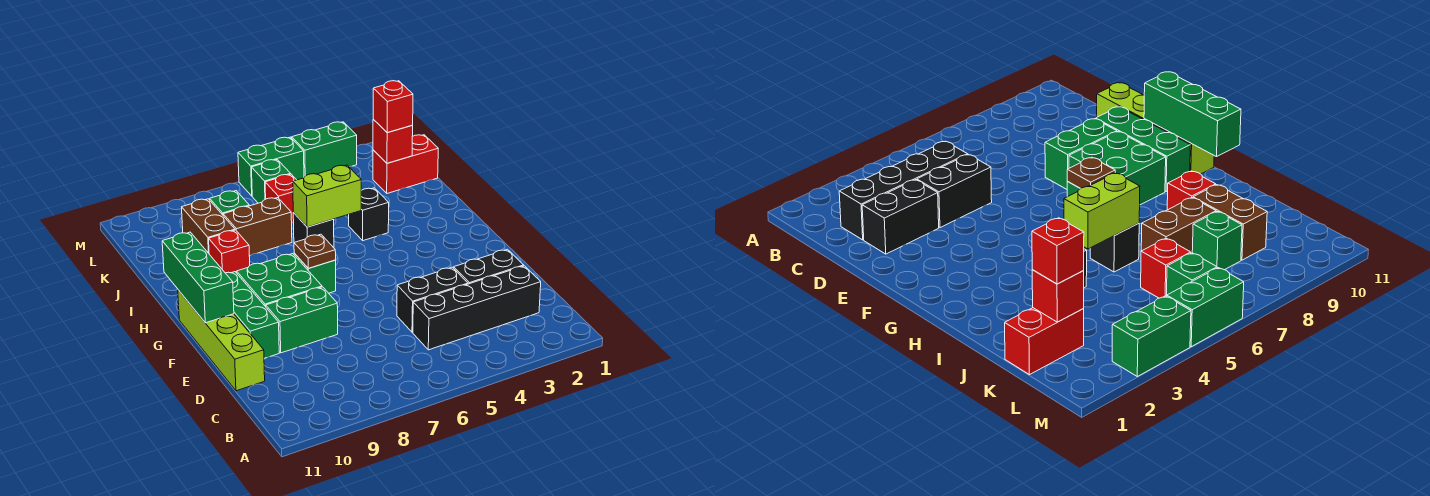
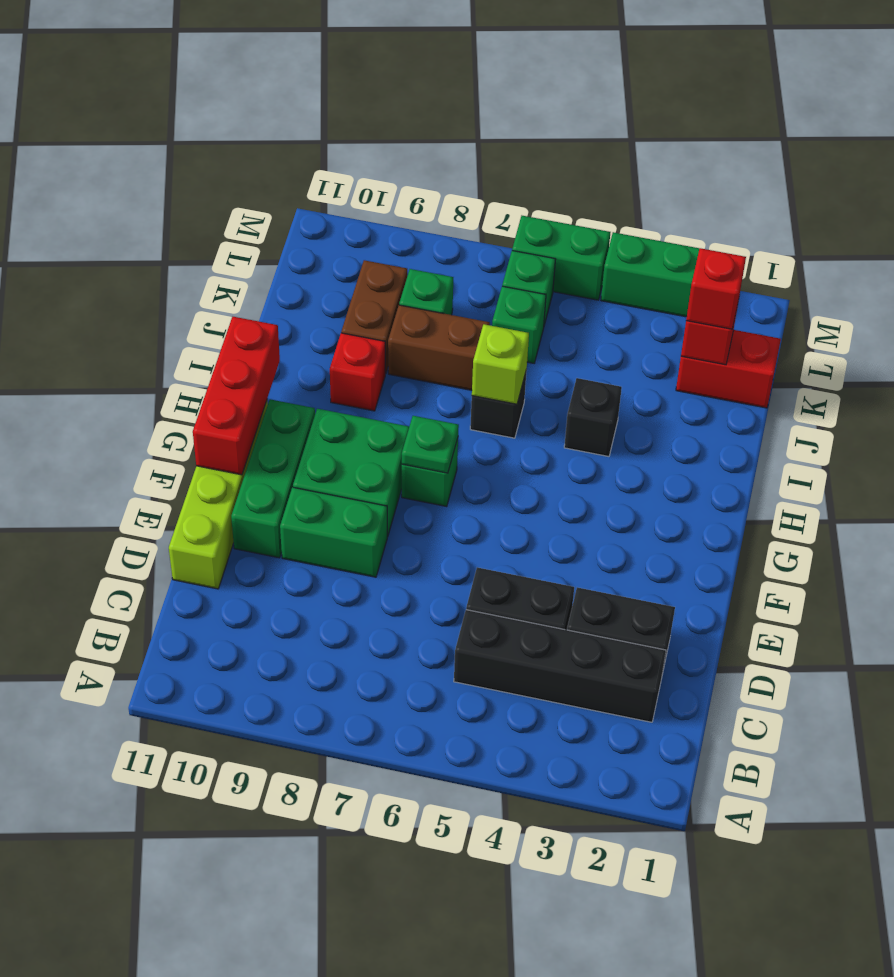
green 1x3 brick [162,232,234,323] -> red 1x3 brick [193,317,280,475]
brown 1x1 plate [294,234,336,268] -> green 1x1 plate [402,416,459,473]
lime 1x2 brick [293,165,361,227] -> lime 1x1 brick [472,324,529,404]
red 1x1 brick [265,174,296,222] -> green 1x1 brick [492,286,546,363]

